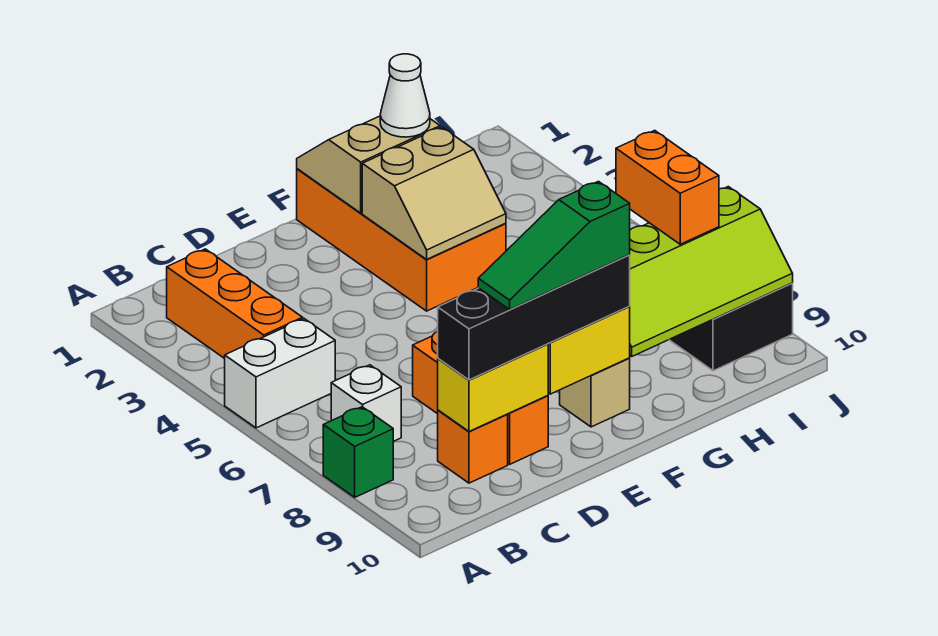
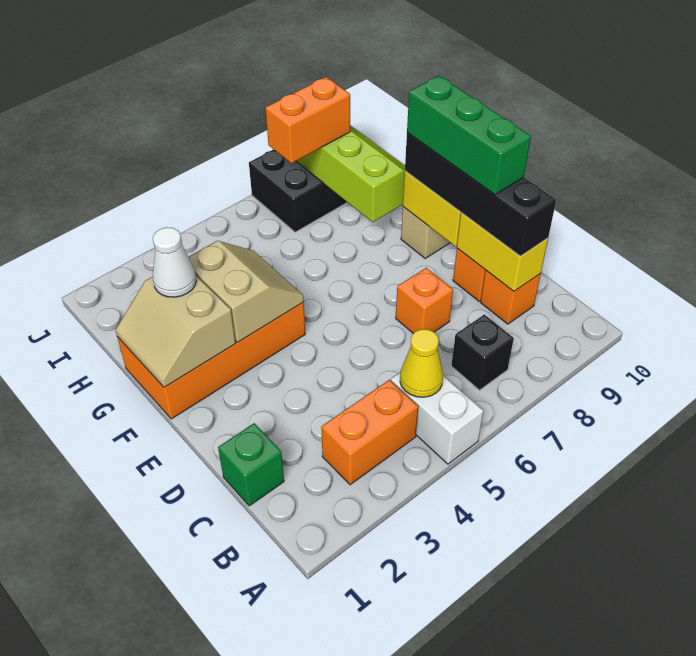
green 1x1 brick [323,407,393,497] -> green 1x1 brick moved to [218,423,284,506]
orange 1x3 brick [167,249,303,359] -> orange 1x2 brick [321,380,418,485]
none -> yellow 1x1 cone [400,329,443,397]
white 1x1 brick [331,365,401,441] -> black 1x1 brick [451,314,514,390]
green 1x3 slope [478,181,630,309] -> green 1x3 brick [407,76,531,195]

